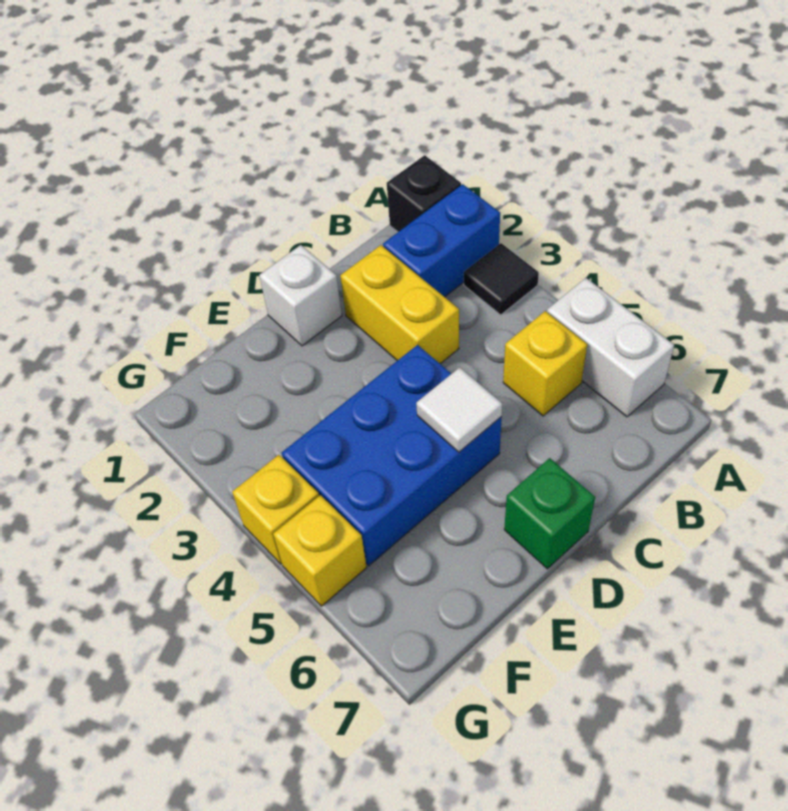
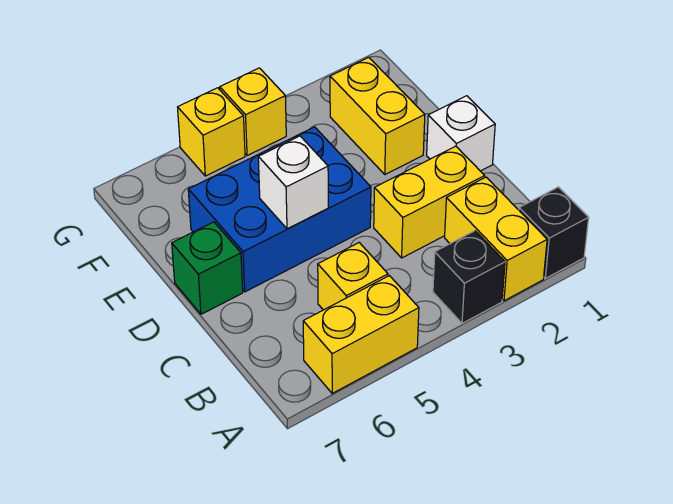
blue 1x2 brick [383,184,500,297] -> yellow 1x2 brick [445,177,547,301]
black 1x1 tile [464,243,539,315] -> black 1x1 brick [433,231,505,323]
white 1x2 brick [547,278,674,417] -> yellow 1x2 brick [303,276,419,393]
blue 2x3 brick [282,345,502,566] -> blue 2x3 brick turned to [188,127,371,292]
white 1x1 tile [416,367,502,452] -> white 1x1 brick [258,136,328,229]
none -> yellow 1x2 brick [330,58,425,174]

